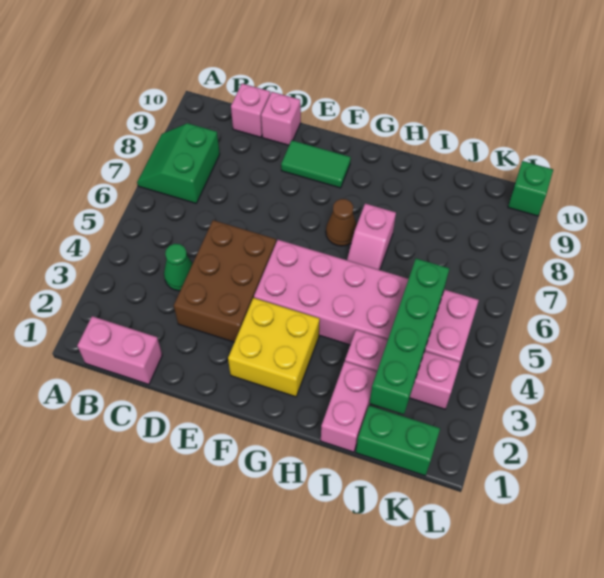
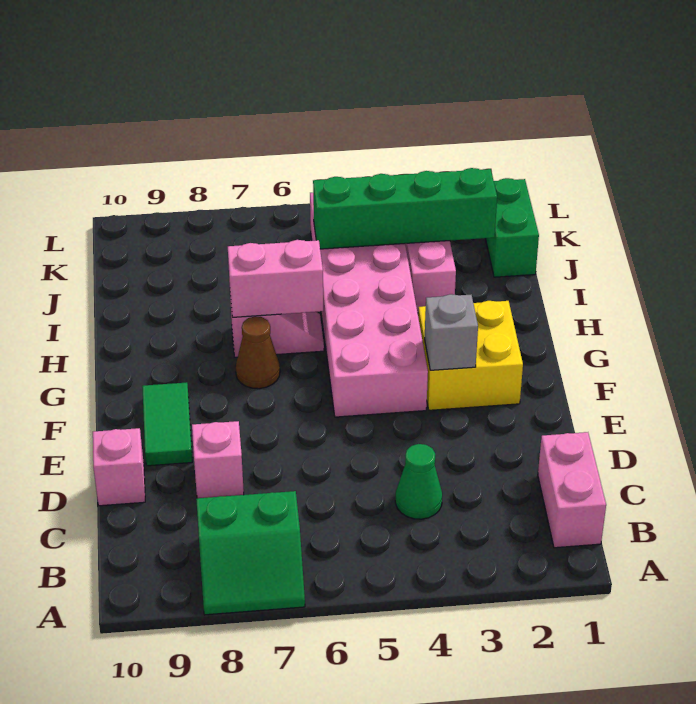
pink 1x1 brick [231,84,270,137] -> pink 1x1 brick moved to [192,421,244,498]
brown 2x3 brick [174,220,276,342] -> none
none -> grey 1x1 brick [425,294,478,370]
pink 1x2 brick [321,361,377,452] -> pink 1x2 brick moved to [228,240,323,317]
green 1x1 brick [508,161,553,216] -> none

